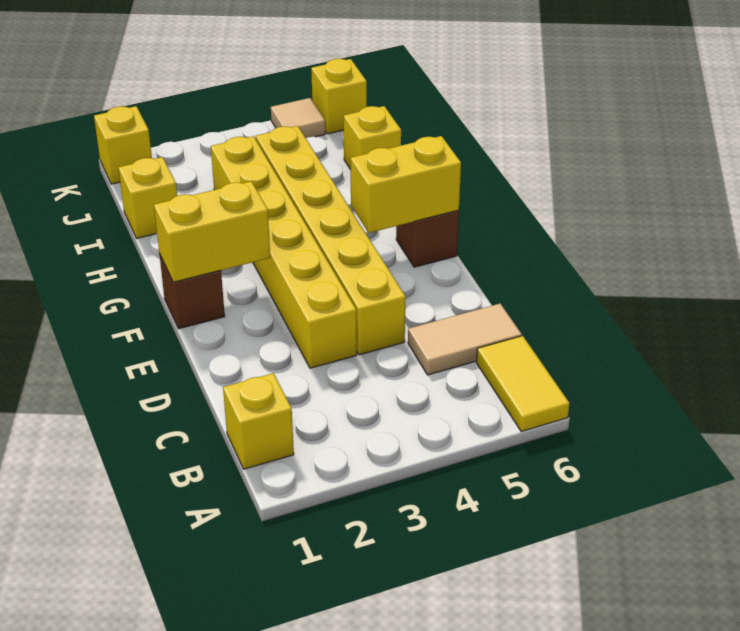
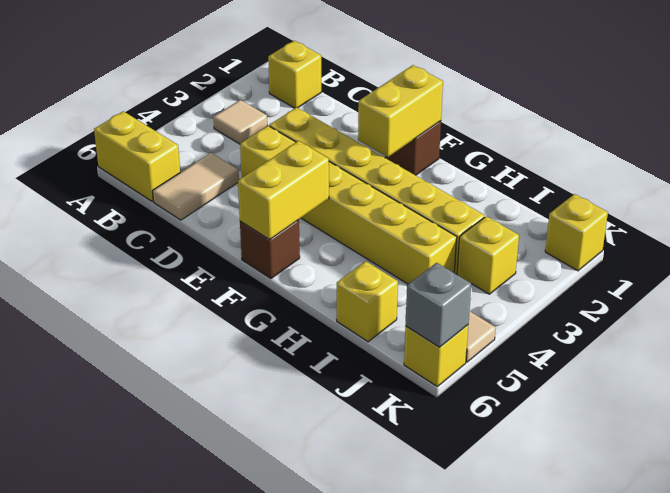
yellow 1x2 tile [477,336,569,431] -> yellow 1x2 brick [94,111,180,201]
none -> tan 1x1 tile [213,100,267,144]
yellow 1x1 brick [118,157,177,238] -> yellow 1x1 brick moved to [457,216,519,294]
none -> grey 1x1 brick [405,263,471,347]

